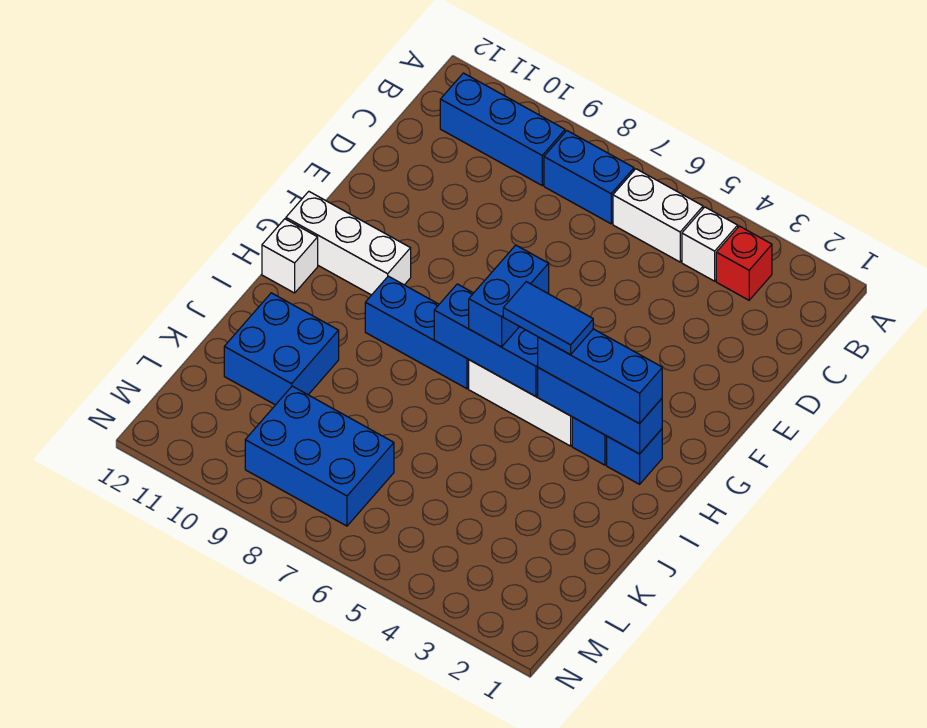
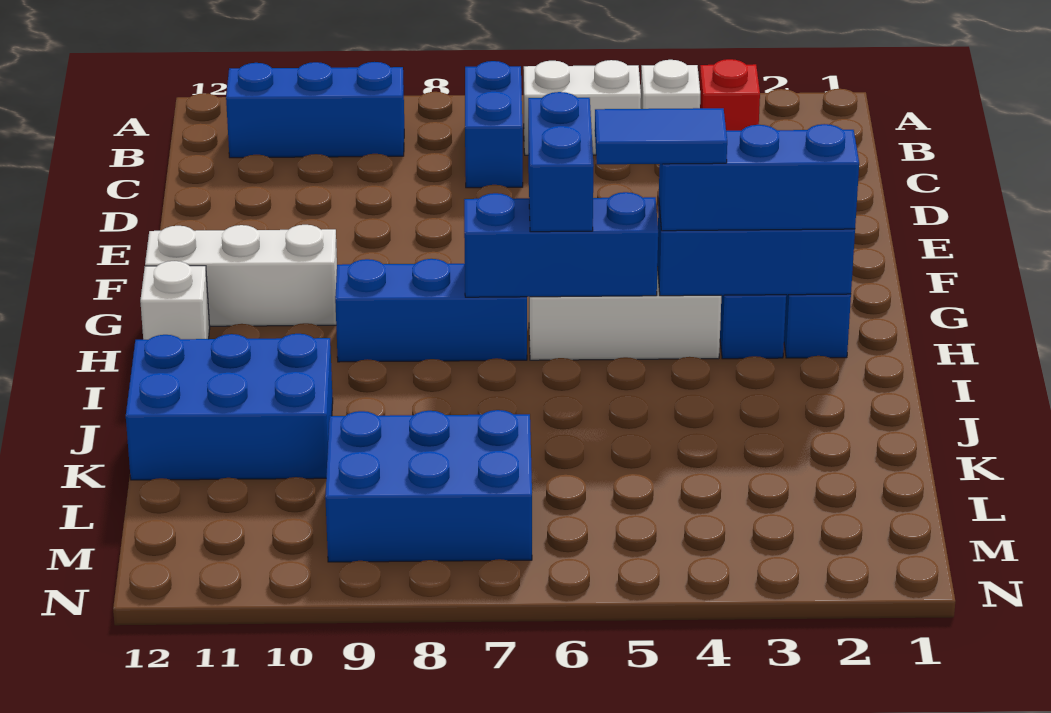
blue 1x2 brick [544,131,634,224] -> blue 1x2 brick turned to [465,61,523,188]
blue 2x2 brick [224,293,339,405] -> blue 2x3 brick [126,334,333,480]

